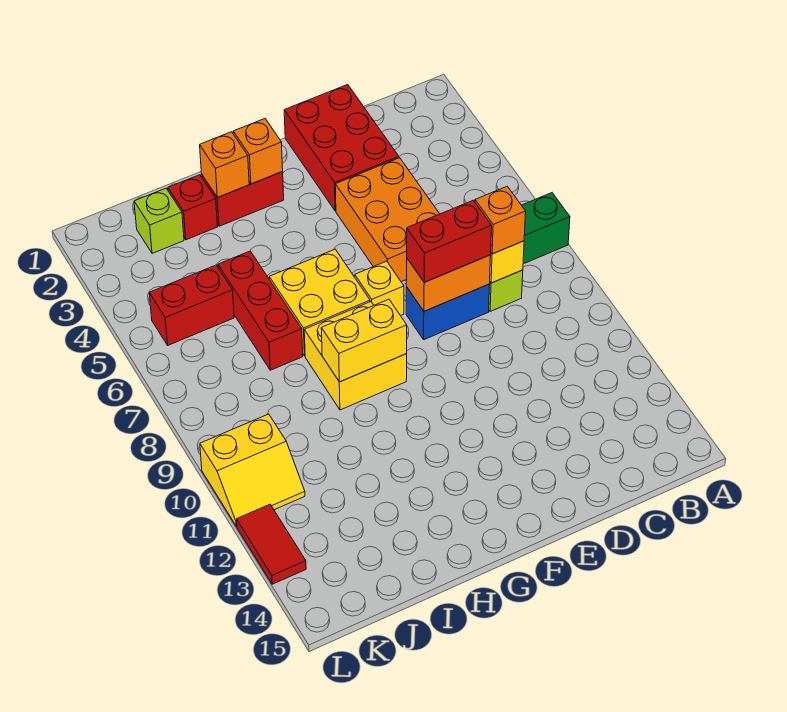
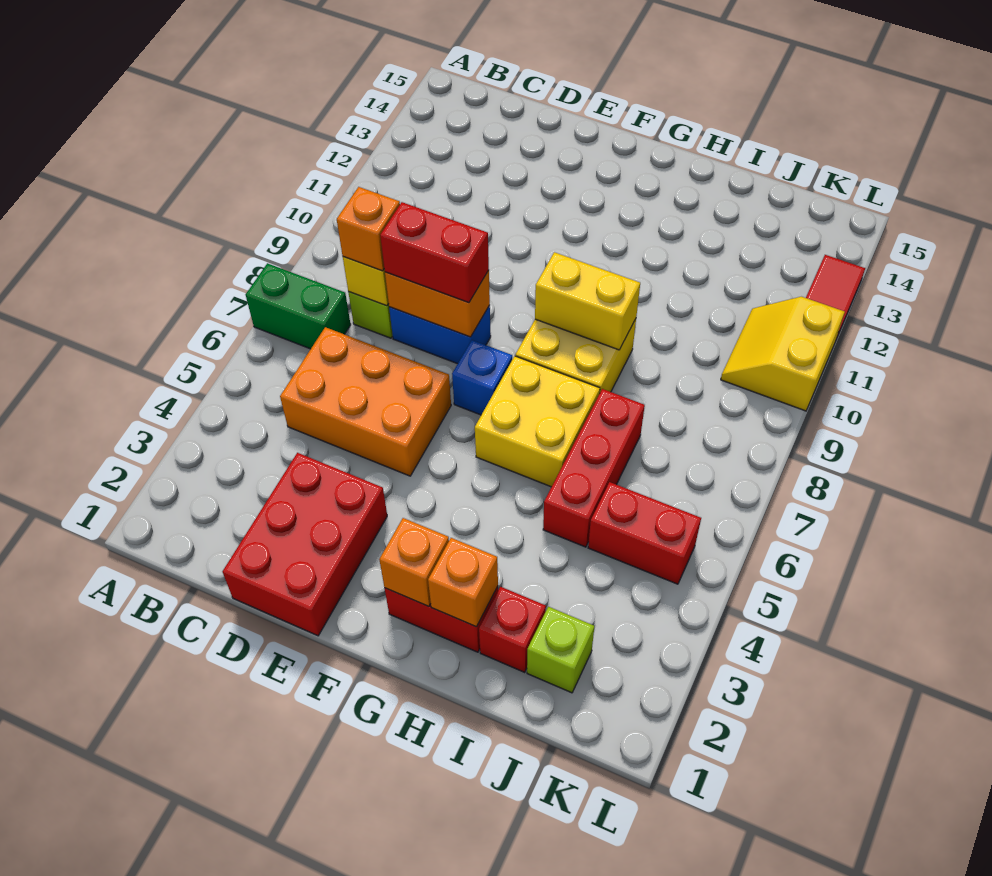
orange 2x3 brick [335,158,439,282] -> orange 2x3 brick turned to [280,327,451,476]
yellow 1x1 brick [355,261,404,316] -> blue 1x1 brick [452,340,512,415]
yellow 2x2 slope [200,414,305,526] -> yellow 2x2 slope turned to [721,297,845,411]

